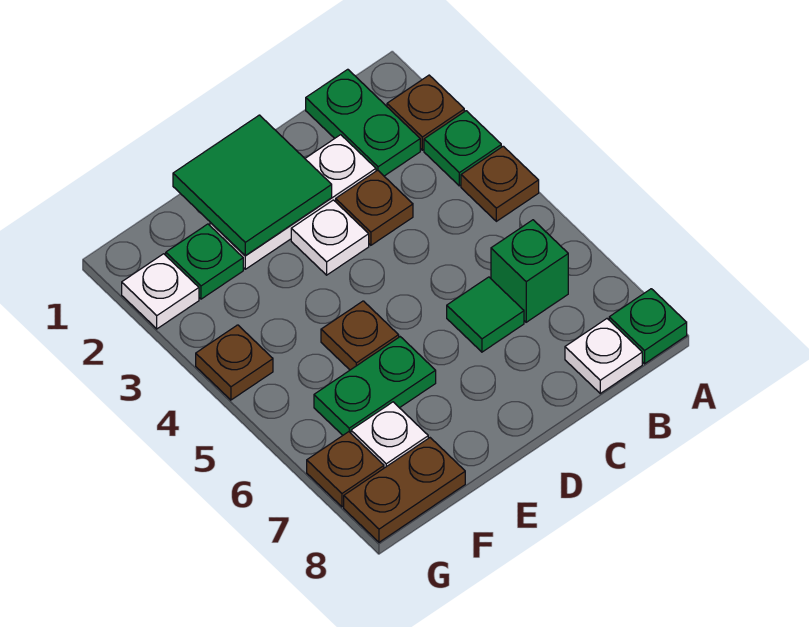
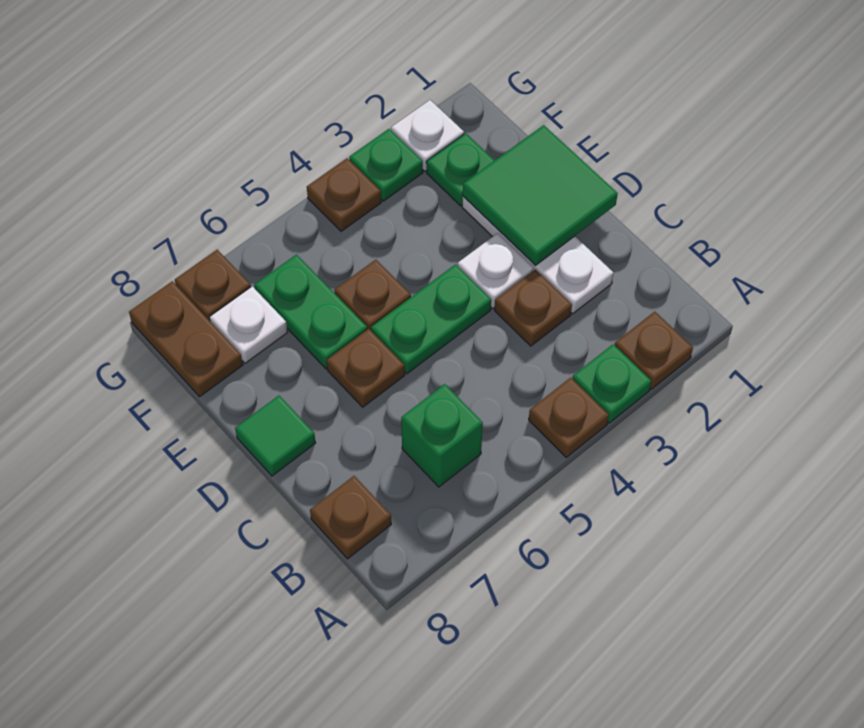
green 1x1 plate [609,289,687,364] -> green 1x1 plate moved to [349,129,423,201]
green 1x2 plate [306,69,420,176] -> green 1x2 plate moved to [371,265,491,374]
white 1x1 plate [565,319,642,393] -> brown 1x1 plate [310,476,391,559]
green 1x1 tile [447,277,524,352] -> green 1x1 tile moved to [235,396,315,476]
none -> brown 1x1 plate [327,329,405,407]

